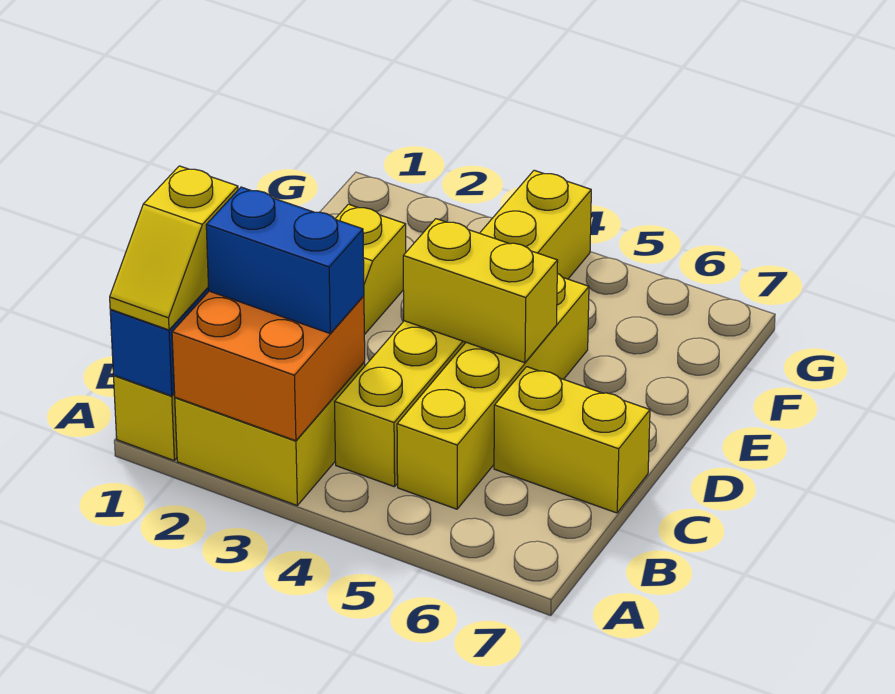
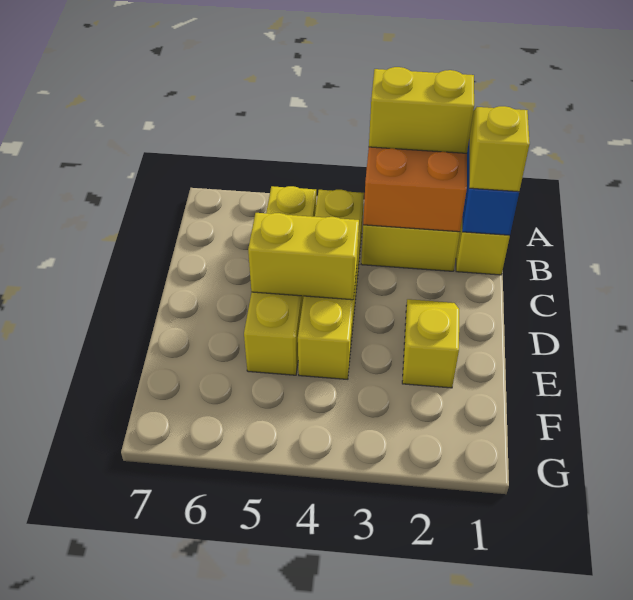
blue 1x2 brick [206,187,364,333] -> none
yellow 1x6 brick [335,170,591,487] -> yellow 1x4 brick [298,190,364,379]
yellow 1x2 brick [494,367,650,513] -> yellow 1x2 brick moved to [369,67,474,153]

